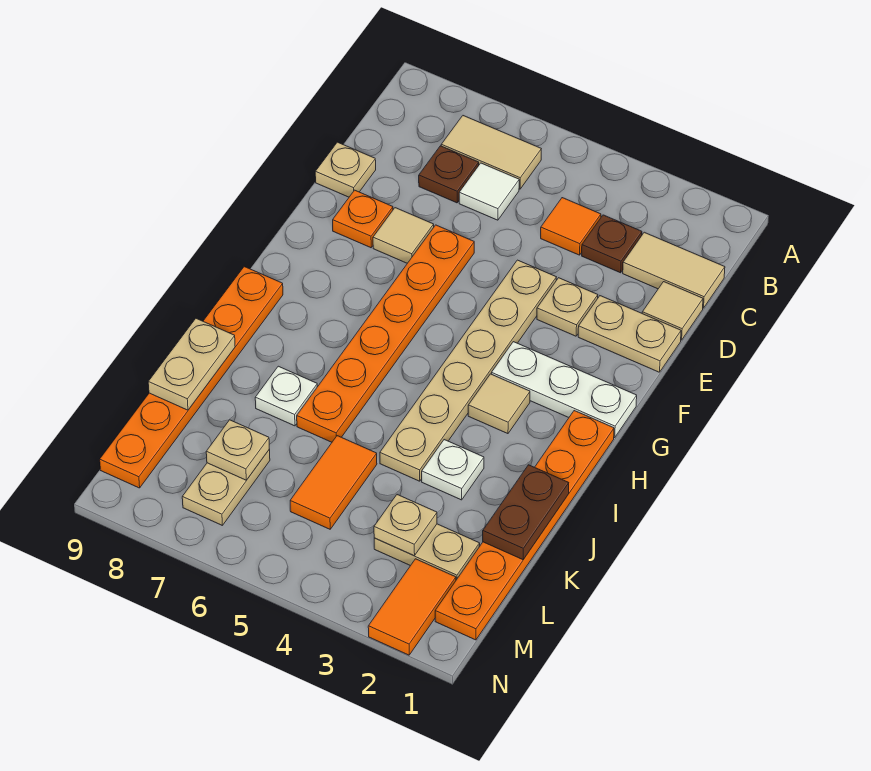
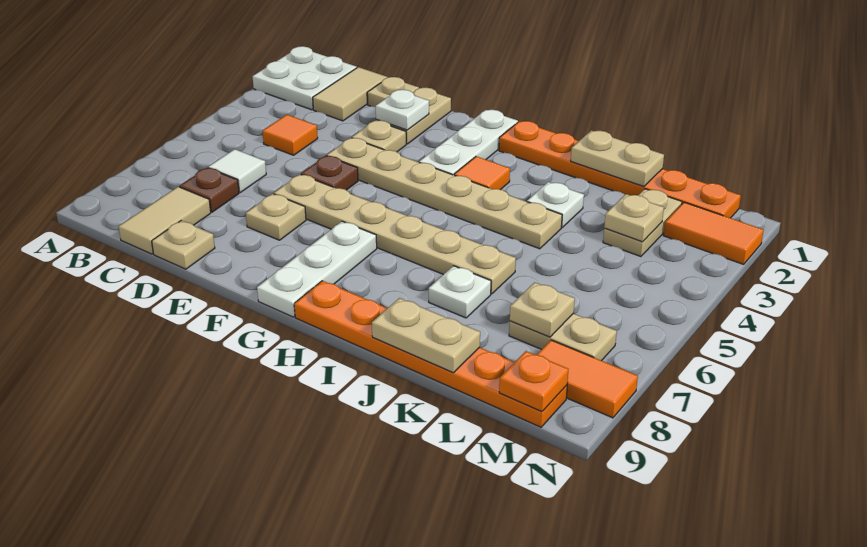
none -> white 2x2 plate [253,46,357,110]
tan 1x2 tile [441,116,541,189] -> tan 1x2 tile moved to [119,187,211,254]
brown 1x1 plate [582,215,642,273] -> brown 1x1 plate moved to [301,156,358,190]
tan 1x1 tile [642,282,703,340] -> tan 1x1 plate [367,77,419,107]
none -> white 1x1 plate [376,90,429,130]
orange 1x6 plate [297,225,474,442] -> tan 1x6 plate [274,174,516,294]
tan 1x1 tile [373,208,434,263] -> tan 1x1 plate [246,194,306,240]
orange 1x1 plate [333,190,393,248] -> orange 1x1 plate moved to [499,351,569,412]
none -> white 1x3 plate [257,221,377,317]
tan 1x1 tile [468,374,530,434] -> orange 1x1 tile [454,156,510,190]
brown 1x2 plate [483,465,569,560] -> tan 1x2 plate [571,130,664,187]
orange 1x2 tile [290,436,377,529] -> orange 1x2 tile moved to [537,340,638,418]

